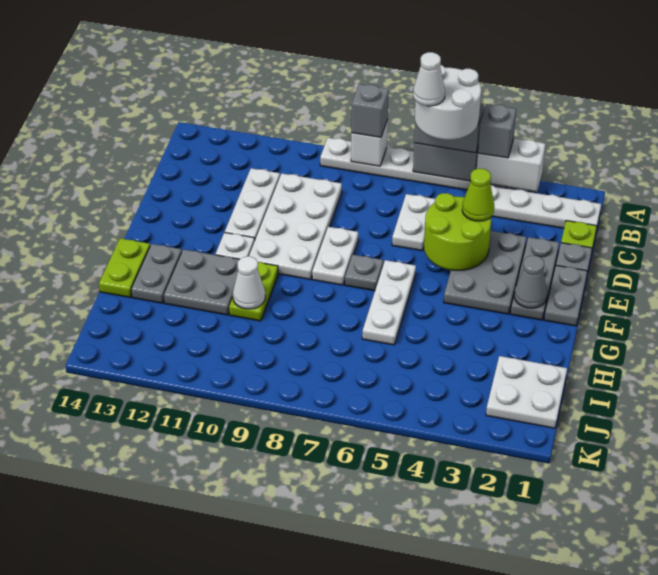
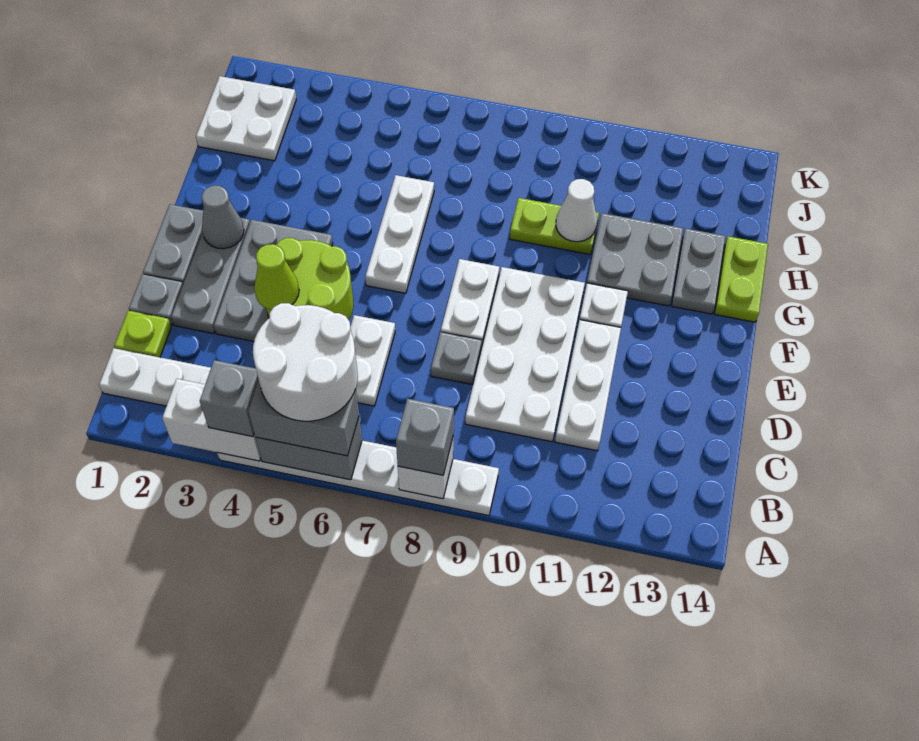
white 1x1 cone [413,52,445,106] -> none
grey 1x1 plate [345,255,383,291] -> grey 1x1 plate moved to [431,332,482,384]
lime 1x2 plate [229,262,278,321] -> lime 1x2 plate turned to [510,198,599,255]

